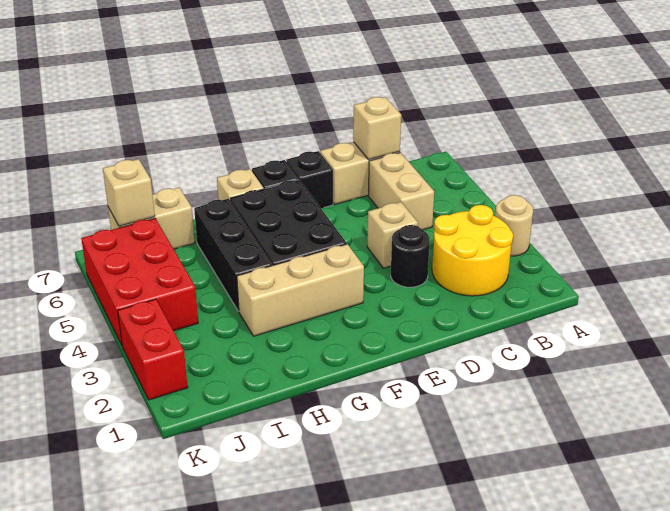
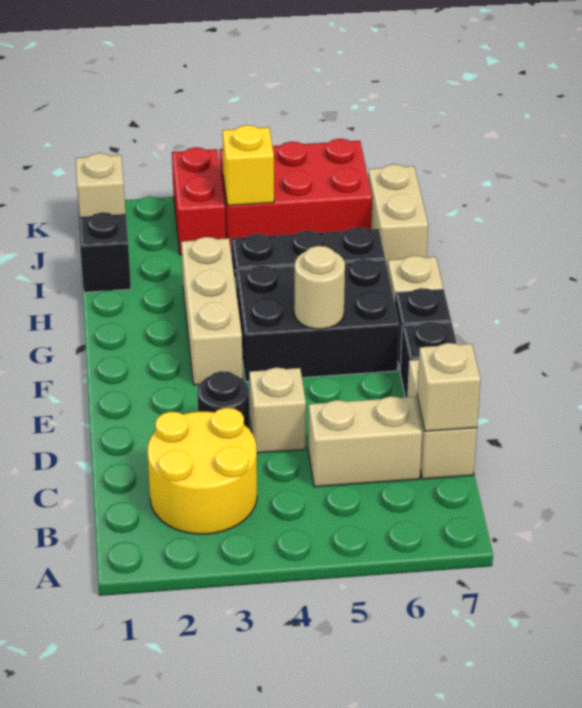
tan 1x1 round brick [495,195,533,256] -> tan 1x1 round brick moved to [294,246,345,329]
none -> black 1x1 brick [79,212,131,292]
none -> yellow 1x1 brick [222,125,274,206]
tan 1x1 brick [103,159,155,226] -> tan 1x1 brick moved to [76,153,125,217]
red 1x2 brick [118,299,188,400] -> red 1x2 brick turned to [172,147,226,255]

